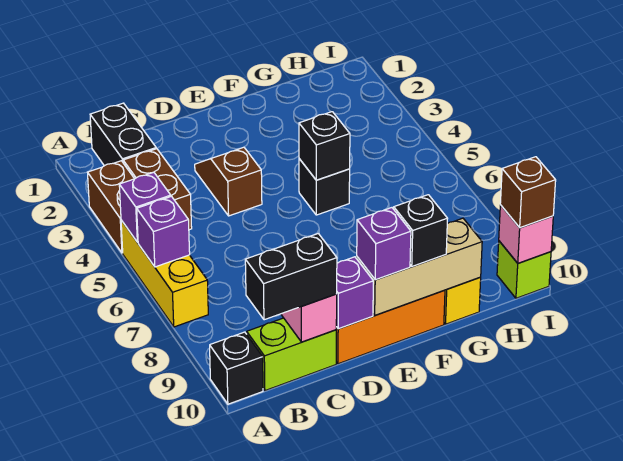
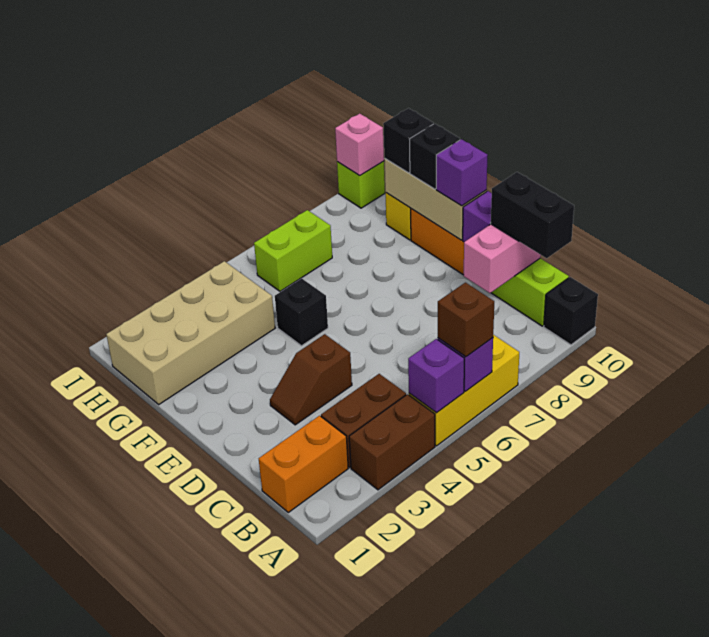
black 1x2 brick [90,103,156,166] -> orange 1x2 brick [259,416,348,512]
black 1x1 brick [299,112,350,180] -> black 1x1 brick moved to [383,108,433,173]
none -> tan 2x4 brick [106,261,275,404]
none -> lime 1x2 brick [254,210,332,291]
brown 1x1 brick [500,157,556,228] -> brown 1x1 brick moved to [438,283,494,357]

